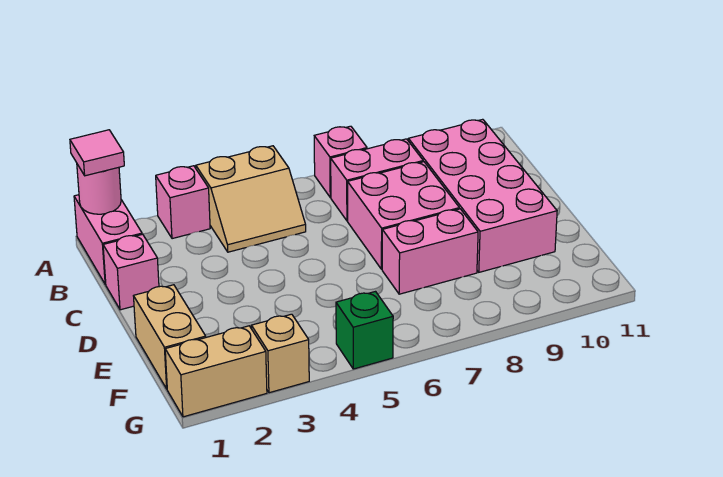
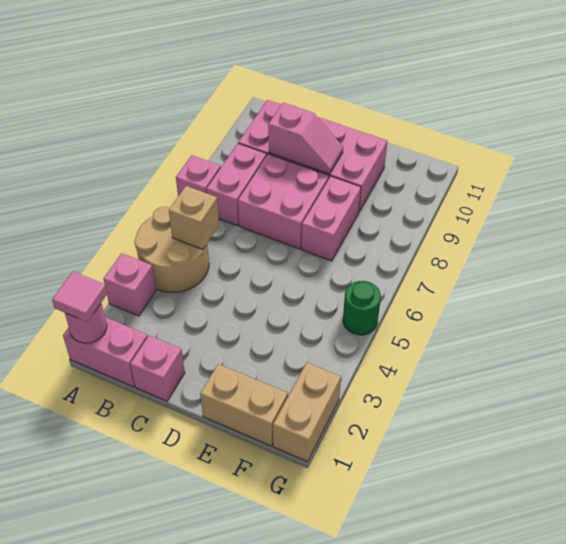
tan 2x2 slope [196,146,306,252] -> tan 2x2 round brick [135,207,209,292]
none -> pink 1x2 slope [268,103,343,174]
tan 1x1 brick [251,314,309,393] -> tan 1x1 brick moved to [169,186,219,249]
green 1x1 brick [336,292,393,369] -> green 1x1 round brick [343,281,381,335]

